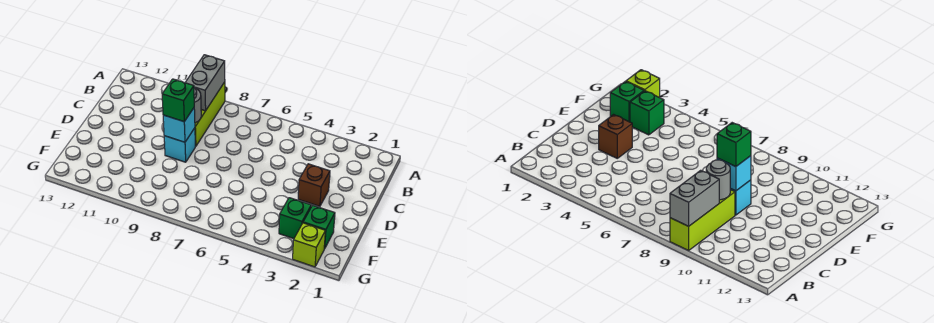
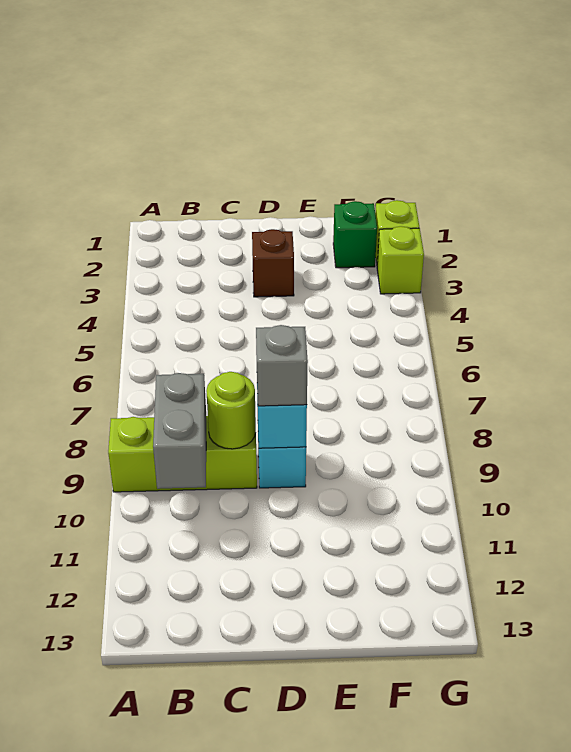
grey 1x2 brick [185,55,225,111] -> grey 1x2 brick turned to [153,373,206,489]
grey 1x1 round brick [194,88,201,123] -> lime 1x1 round brick [206,372,256,449]
green 1x1 brick [162,79,194,122] -> grey 1x1 brick [256,325,308,406]
green 1x1 brick [279,198,311,239] -> none
none -> lime 1x1 brick [377,226,424,294]

